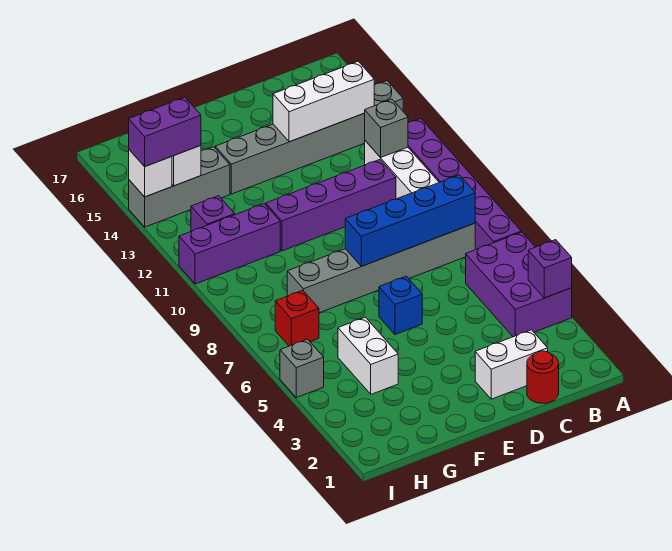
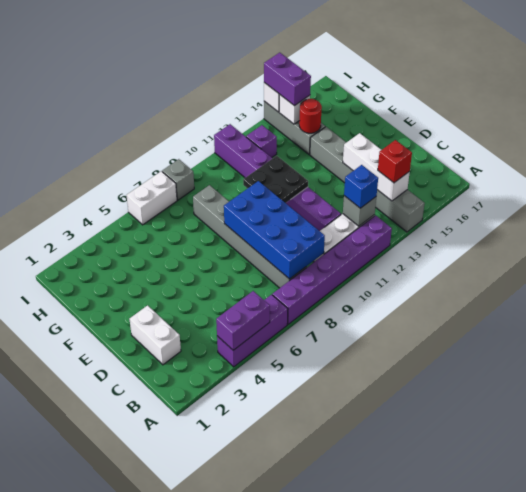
purple 2x3 brick [466,232,572,337] -> purple 1x3 brick [217,295,288,367]
purple 1x1 brick [528,240,572,298] -> purple 1x2 brick [216,291,270,350]
blue 1x4 brick [345,175,475,266] -> blue 2x4 brick [224,181,325,279]
red 1x1 round brick [527,351,559,403] -> red 1x1 round brick moved to [299,99,322,133]
blue 1x1 brick [379,276,422,334] -> blue 1x1 brick moved to [344,165,378,208]
none -> black 2x2 plate [243,156,308,203]
white 1x2 brick [338,317,398,394] -> white 1x2 brick moved to [127,171,177,225]
red 1x1 brick [275,290,319,346] -> red 1x1 brick moved to [378,140,412,183]
grey 1x1 brick [280,339,324,397] -> grey 1x1 brick moved to [162,159,194,200]

